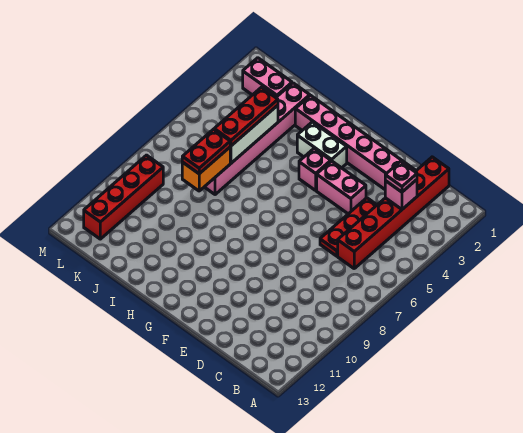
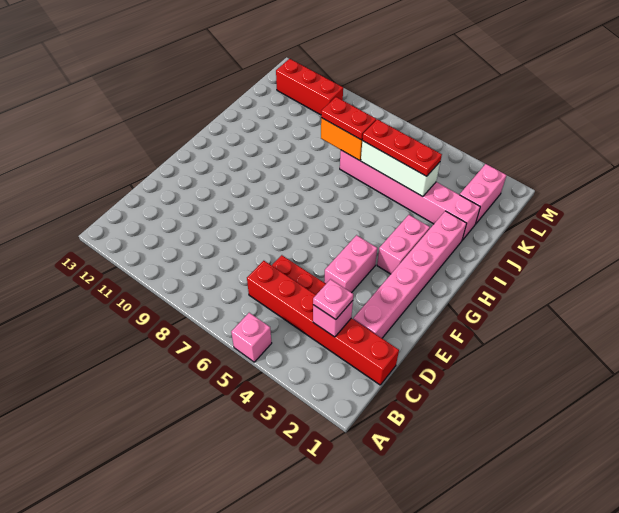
white 1x2 brick [297,122,347,168] -> pink 1x2 brick [377,215,430,274]
pink 1x1 brick [299,149,331,190] -> pink 1x1 brick moved to [231,313,272,362]
red 1x4 brick [84,155,163,239] -> red 1x3 brick [276,59,343,115]

